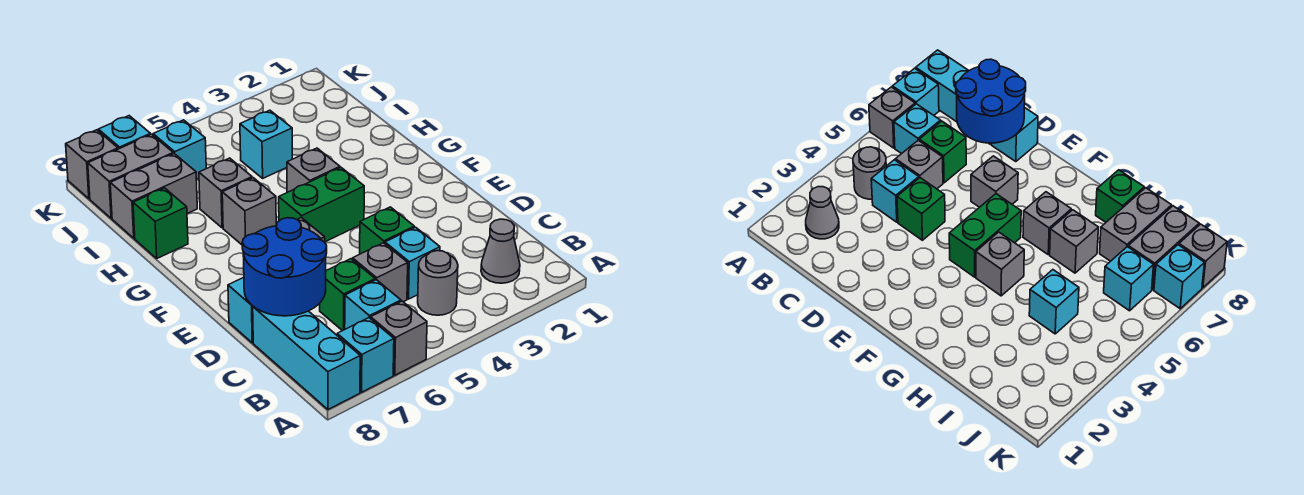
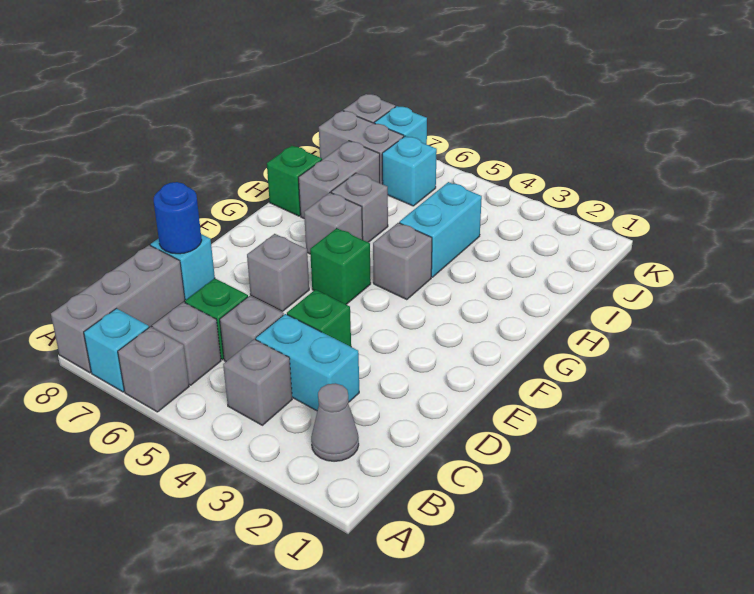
cyan 1x3 brick [253,306,360,409] -> grey 1x3 brick [51,245,185,373]
grey 1x1 round brick [418,251,458,315] -> grey 1x1 brick [223,339,292,425]
cyan 1x1 brick [345,280,401,329] -> grey 1x1 brick [152,302,221,385]
cyan 1x1 brick [385,227,440,299] -> cyan 1x2 brick [256,314,359,411]
blue 2x2 round brick [242,218,327,316] -> blue 1x1 round brick [154,182,202,254]
green 1x2 brick [279,168,364,242] -> green 1x1 brick [310,228,371,304]
cyan 1x1 brick [240,110,292,178] -> cyan 1x2 brick [399,182,482,277]
grey 1x2 brick [110,154,197,238] -> grey 1x2 brick turned to [298,141,380,218]

